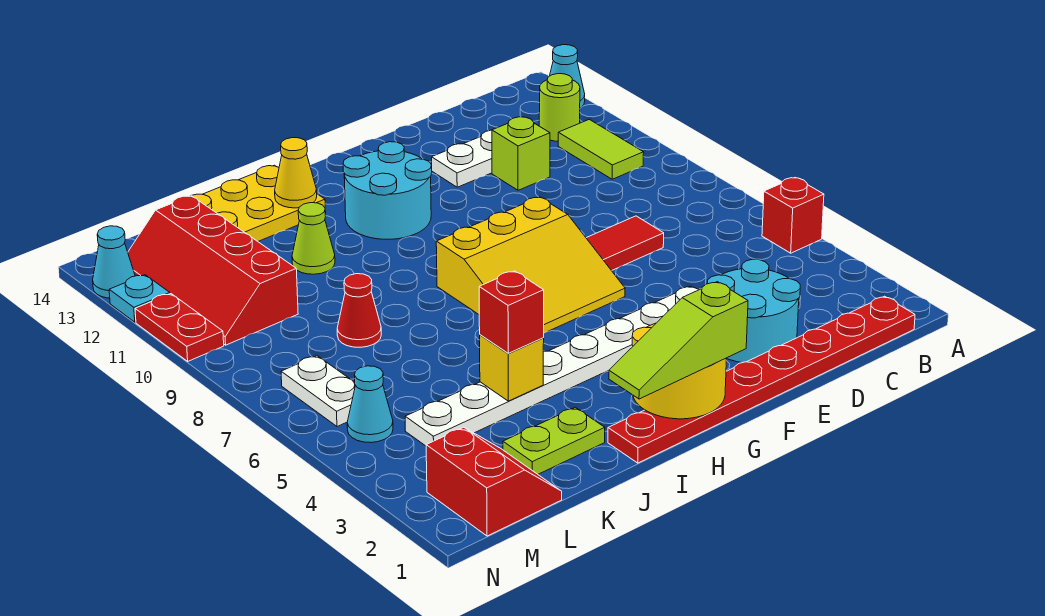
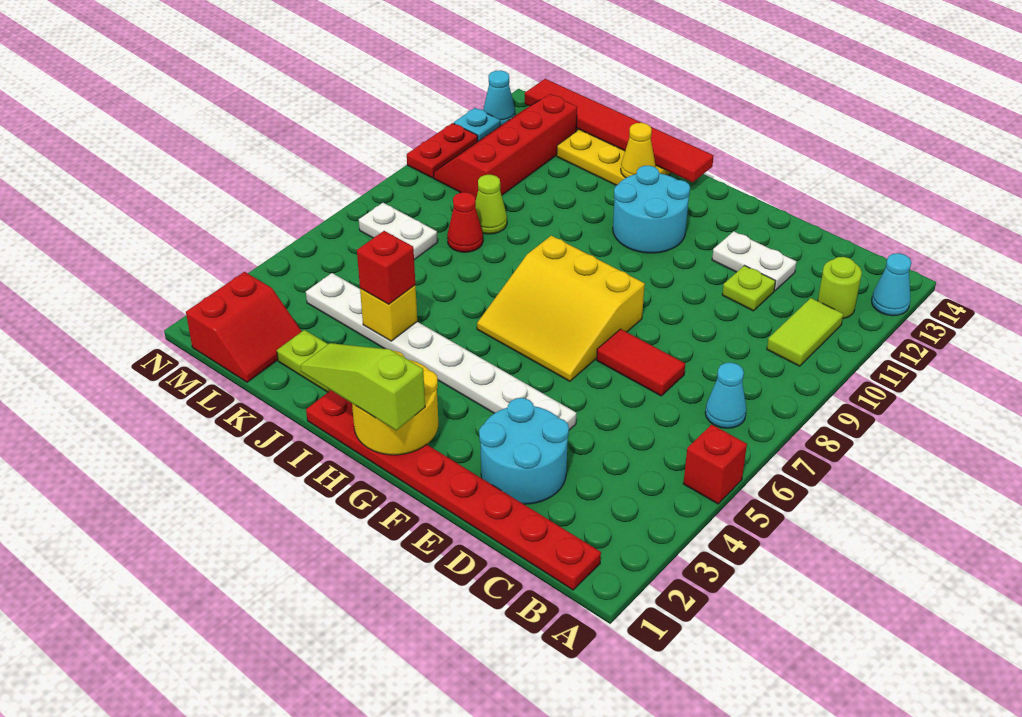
lime 1x1 brick [492,117,550,190] -> lime 1x1 plate [722,266,776,311]
none -> red 1x6 tile [525,79,714,182]
lime 1x1 cone [292,203,335,274] -> lime 1x1 cone moved to [476,175,507,234]
cyan 1x1 cone [347,366,393,443] -> cyan 1x1 cone moved to [705,363,746,428]
white 1x2 plate [281,356,356,427] -> white 1x2 plate turned to [359,203,438,260]

